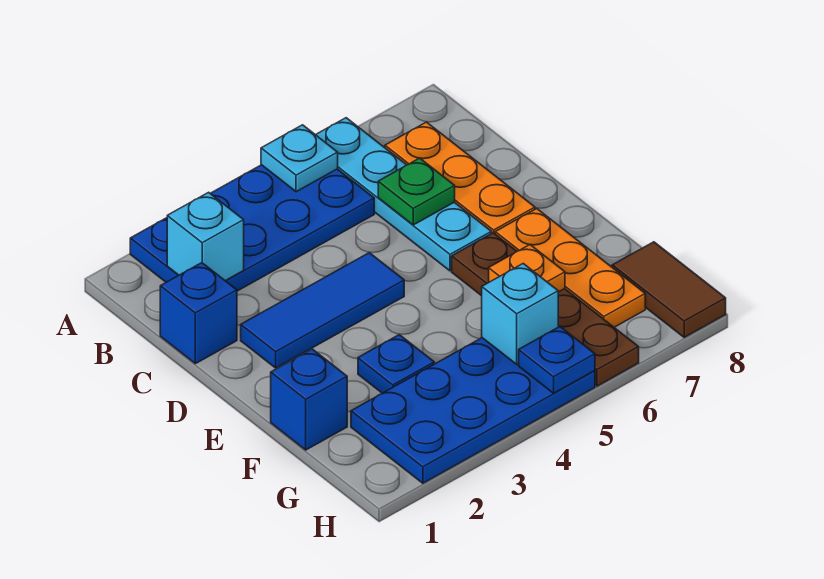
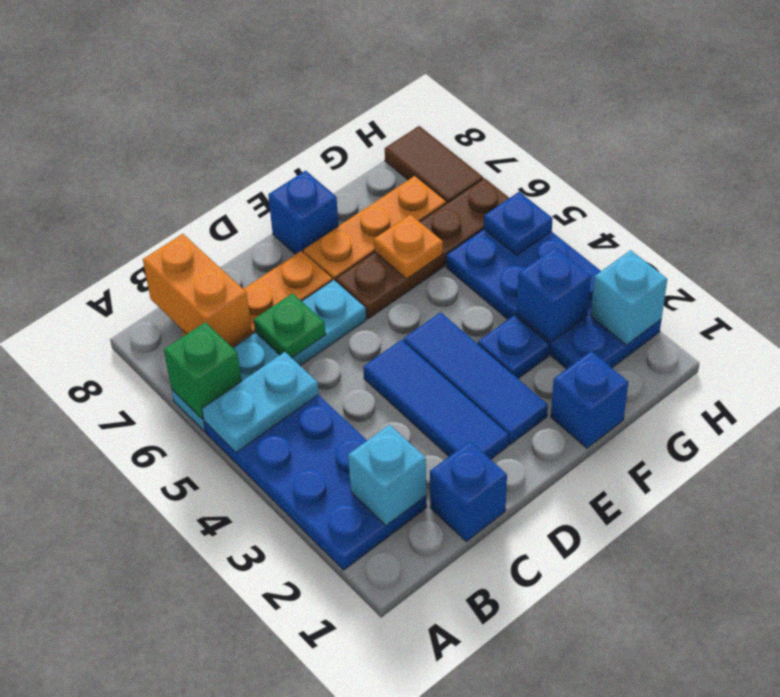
cyan 1x1 plate [261,125,338,192] -> cyan 1x2 plate [202,352,319,452]
none -> green 1x1 brick [164,322,241,419]
none -> orange 1x2 brick [143,234,252,346]
none -> blue 1x3 tile [403,312,548,445]
none -> blue 1x1 brick [268,171,338,254]
none -> blue 1x1 brick [516,248,591,342]
cyan 1x1 brick [482,264,558,364] -> cyan 1x1 brick moved to [591,250,667,345]
brown 1x2 tile [612,242,726,337] -> brown 1x2 tile turned to [385,126,483,204]

